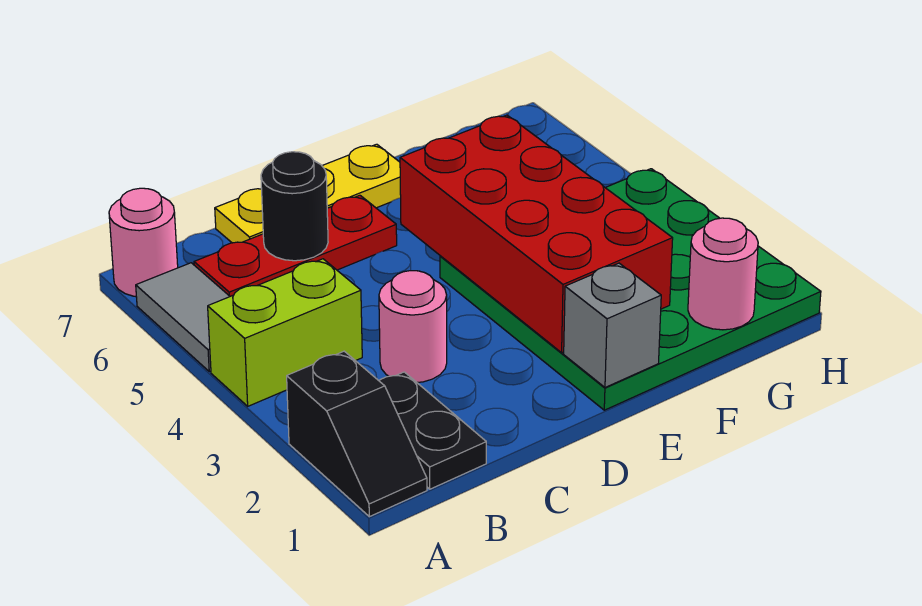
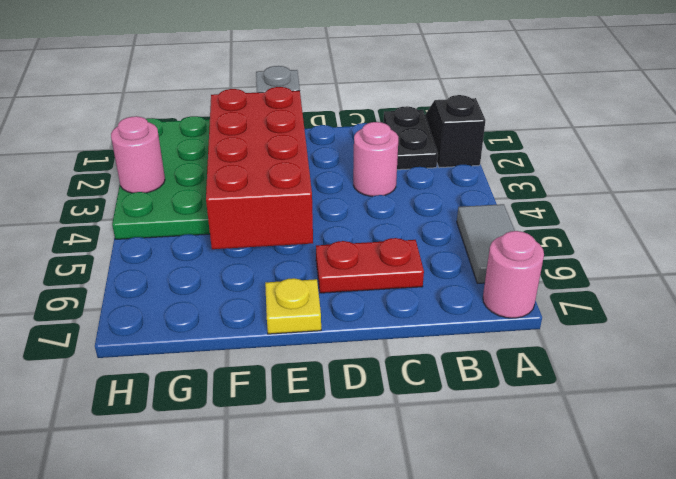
lime 1x2 brick [208,259,362,406] -> none
red 1x3 plate [194,195,397,296] -> red 1x2 plate [316,238,424,293]
black 1x1 round brick [261,152,328,261] -> none
yellow 1x3 plate [215,144,401,243] -> yellow 1x1 plate [265,278,321,334]
pink 1x1 round brick [688,218,758,330] -> pink 1x1 round brick moved to [111,116,165,193]

